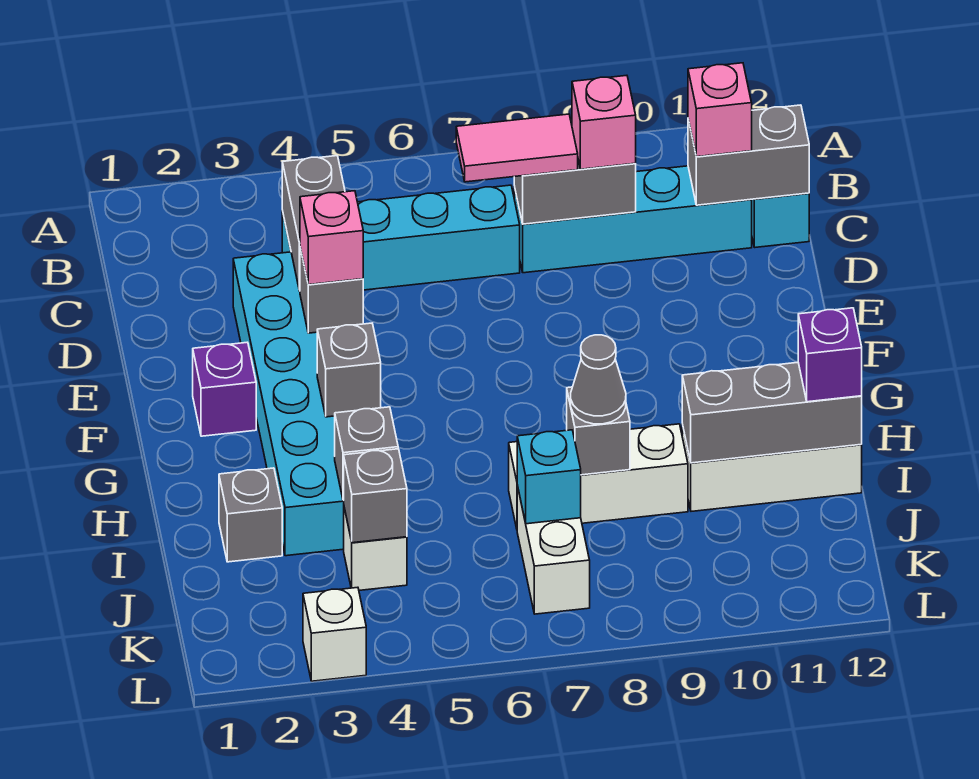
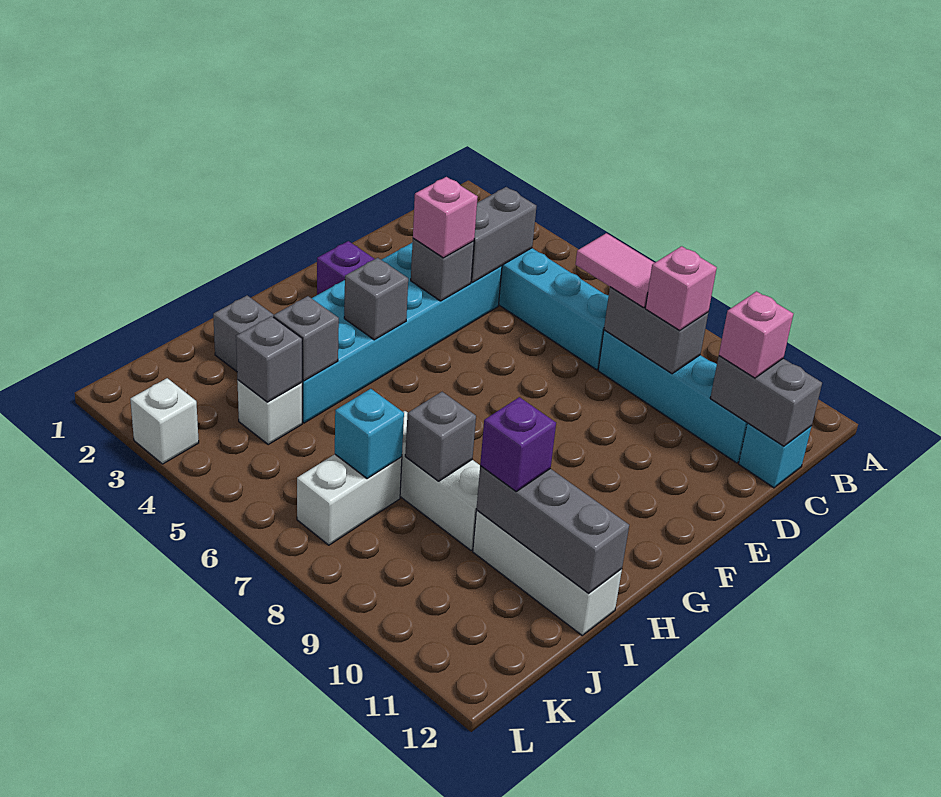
grey 1x1 cone [571,335,626,424] -> none
purple 1x1 brick [798,308,862,402] -> purple 1x1 brick moved to [480,397,556,491]

